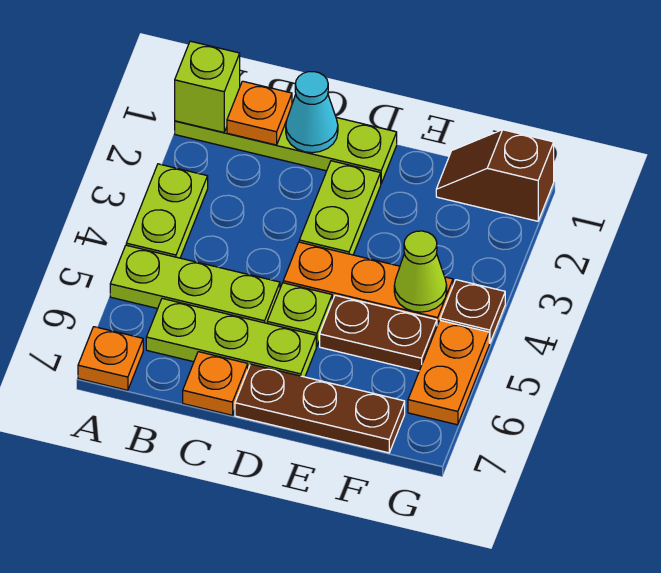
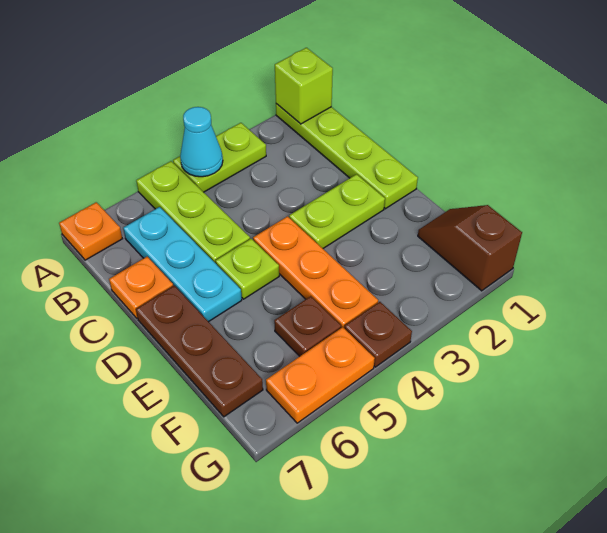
orange 1x1 plate [227,81,292,145] -> none
lime 1x3 plate [146,299,316,377] -> cyan 1x3 plate [123,207,242,322]
cyan 1x1 cone [286,72,338,153] -> cyan 1x1 cone moved to [180,107,223,177]
brown 1x2 plate [320,295,437,371] -> brown 1x1 plate [274,296,341,356]
lime 1x1 cone [394,231,447,312] -> none

